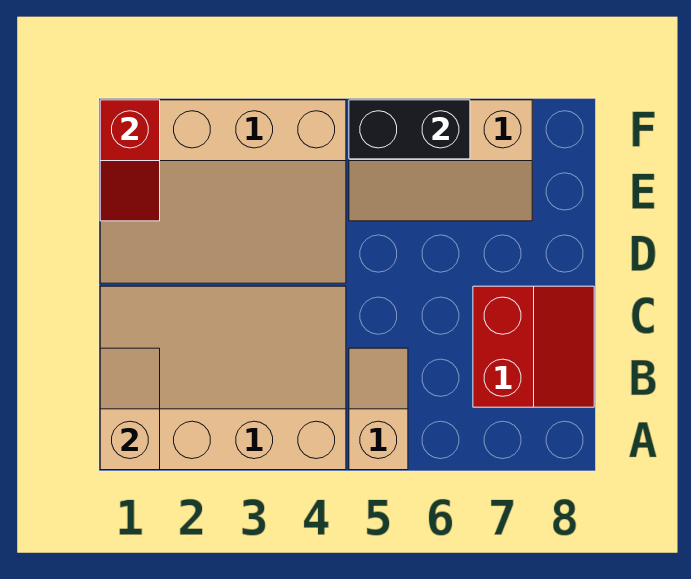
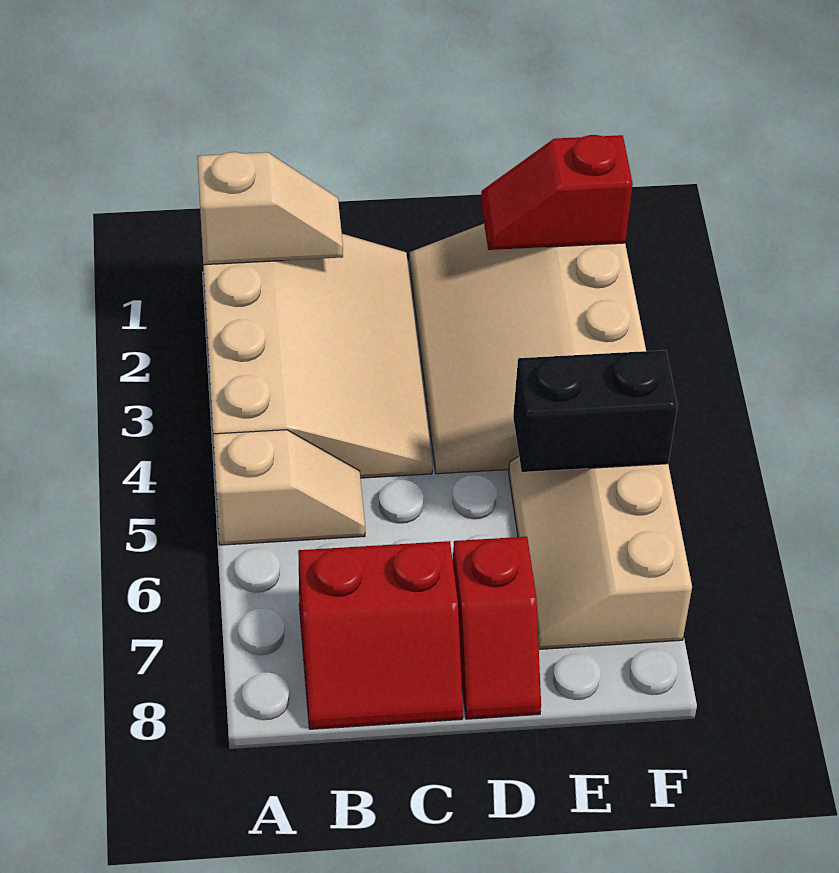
none -> red 1x2 slope [453,537,541,719]
black 1x2 brick [349,100,470,159] -> black 1x2 brick turned to [513,350,677,472]

